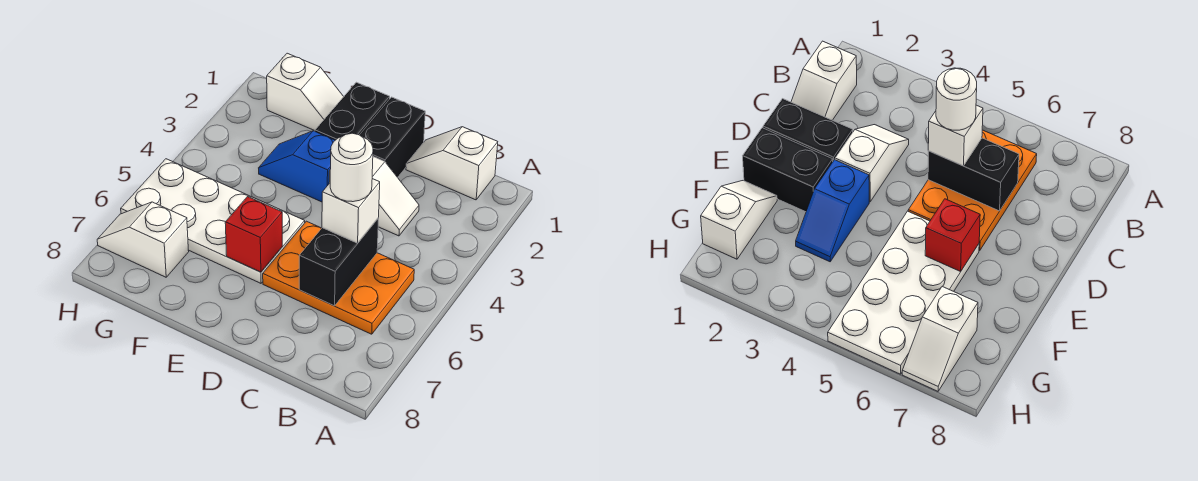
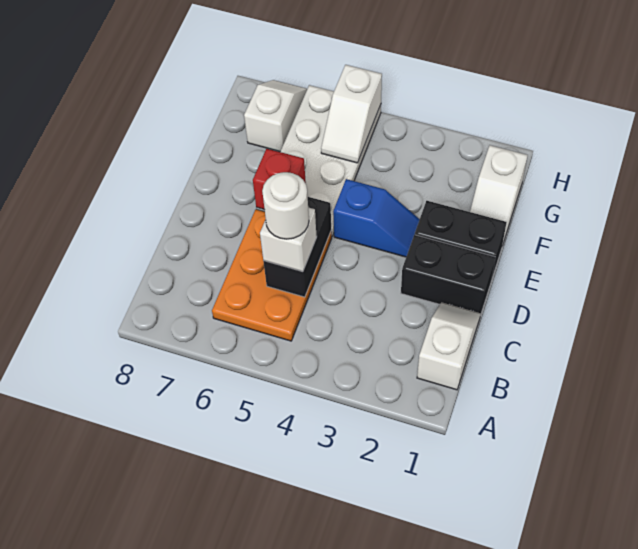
white 1x2 slope [329,157,419,236] -> white 1x2 slope moved to [321,65,382,163]
black 1x2 brick [299,218,379,306] -> black 1x2 brick turned to [263,197,331,297]
blue 1x2 slope [259,131,335,202] -> blue 1x2 slope turned to [333,179,420,257]

